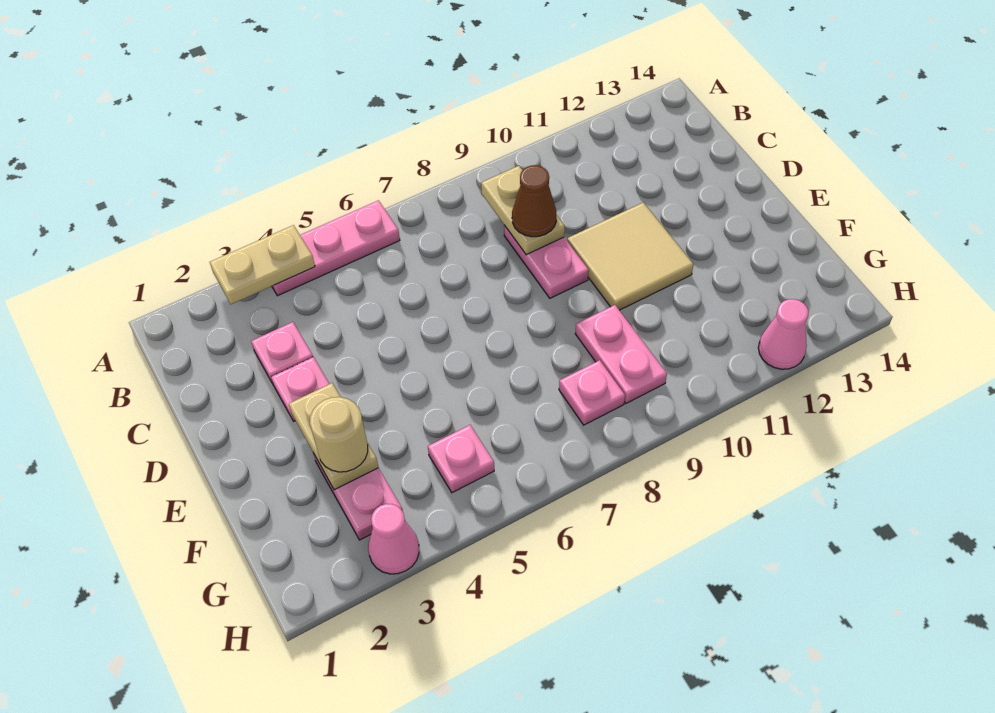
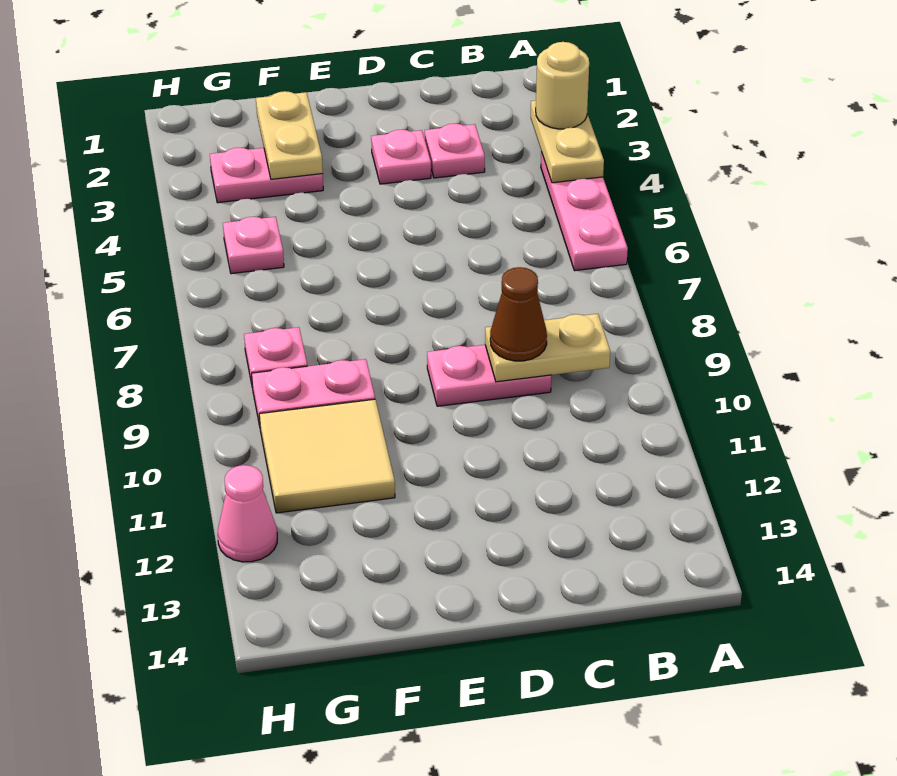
tan 2x2 tile [567,203,693,310] -> tan 2x2 tile moved to [259,399,395,513]
tan 1x2 plate [289,383,378,490] -> tan 1x2 plate turned to [256,91,323,179]
tan 1x1 round brick [310,397,368,472] -> tan 1x1 round brick moved to [536,42,589,129]
pink 1x1 cone [368,504,419,574] -> none

